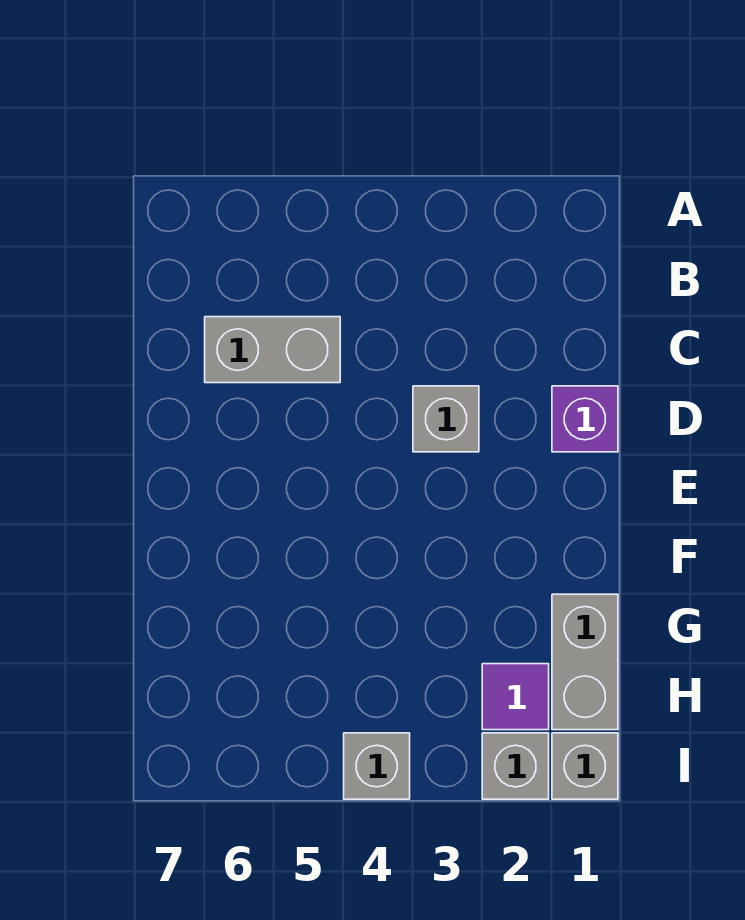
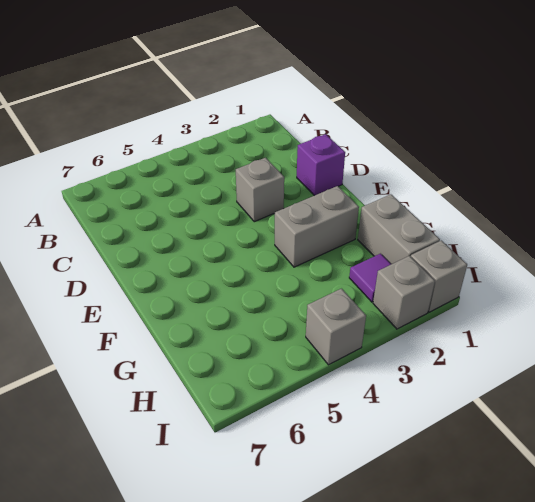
grey 1x2 brick [205,317,340,383] -> grey 1x2 brick moved to [275,186,359,267]

